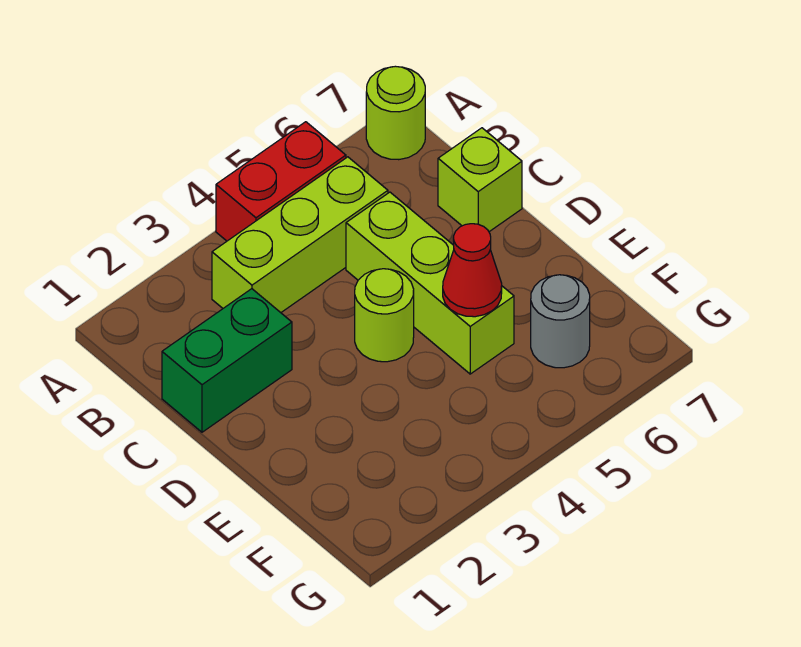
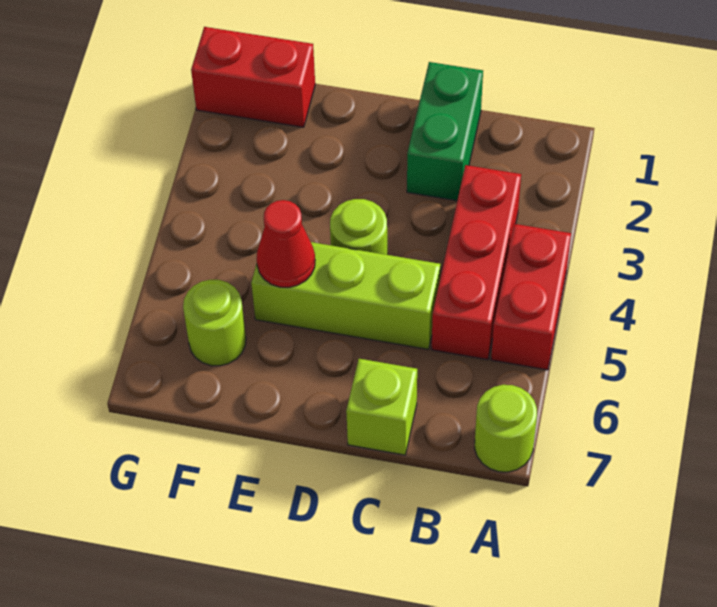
lime 1x3 brick [212,157,388,313] -> red 1x3 brick [432,165,521,360]
none -> red 1x2 brick [191,27,315,127]
grey 1x1 round brick [531,275,590,368] -> lime 1x1 round brick [183,280,246,366]

